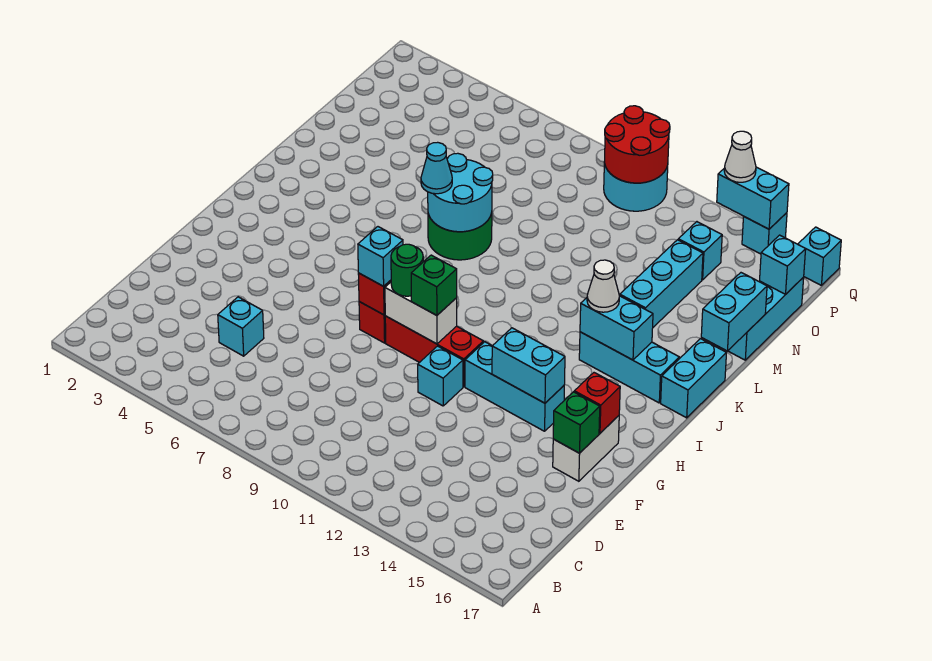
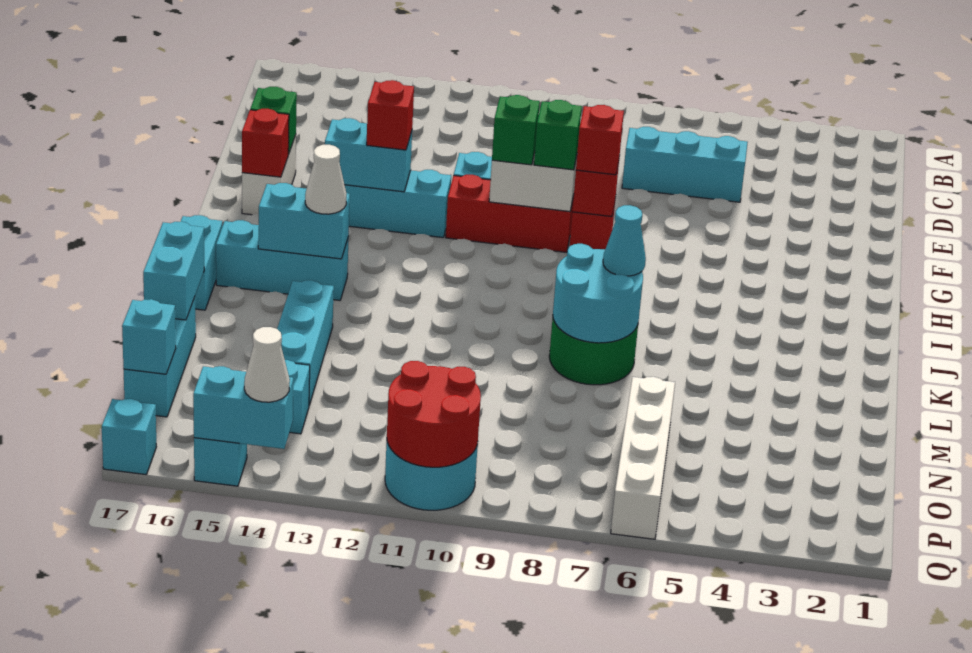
cyan 1x1 brick [218,297,264,356] -> cyan 1x3 brick [622,127,748,202]
cyan 1x1 brick [358,227,403,286] -> red 1x1 brick [576,105,624,175]
green 1x1 round brick [391,244,423,296] -> green 1x1 brick [534,100,582,170]
none -> red 1x1 brick [367,80,414,150]
none -> white 1x4 brick [611,377,675,539]

